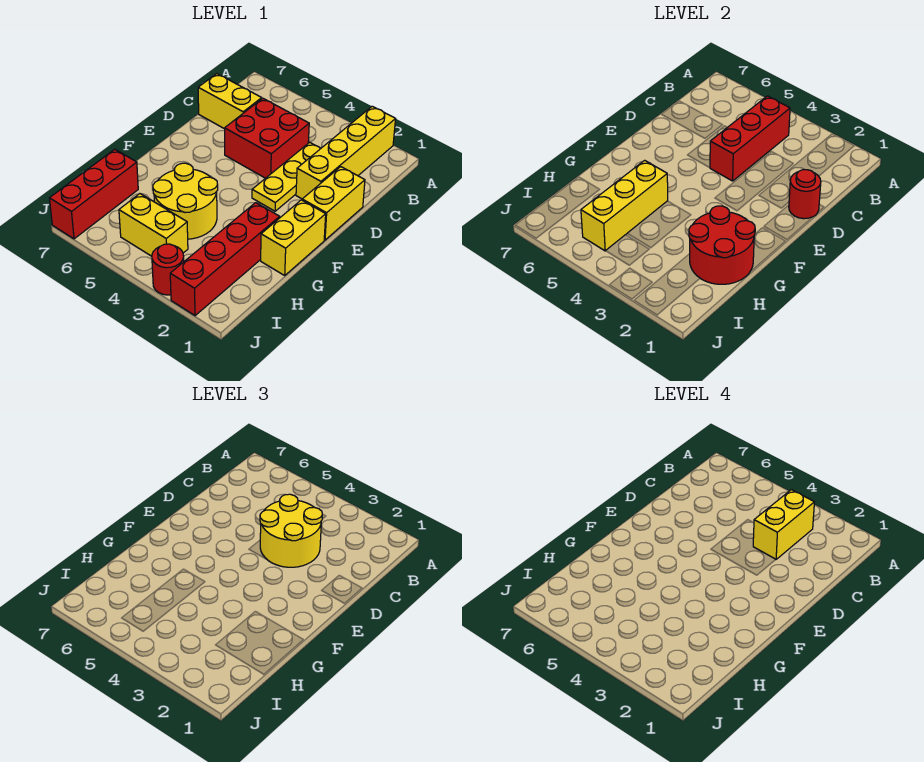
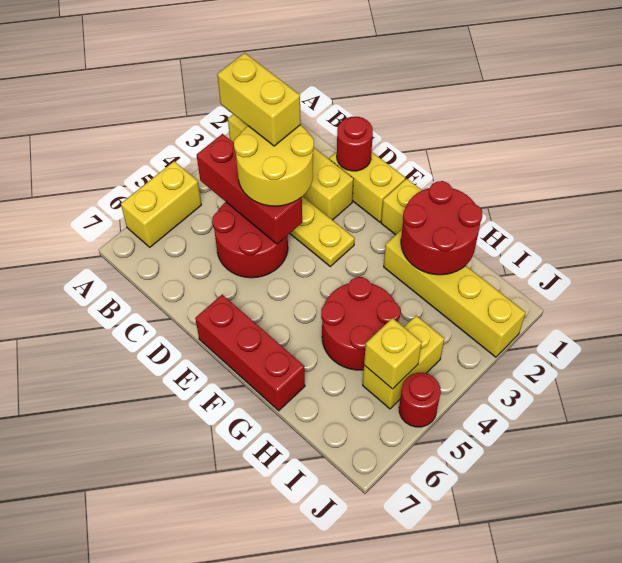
red 2x2 brick [225,98,309,178] -> red 2x2 round brick [212,202,288,278]
yellow 1x2 brick [198,74,262,129] -> yellow 1x2 brick moved to [121,161,201,247]
red 1x4 brick [170,203,280,316] -> yellow 1x4 brick [384,230,526,357]
yellow 2x2 round brick [153,163,218,239] -> red 2x2 round brick [321,277,400,370]
yellow 1x3 brick [581,160,668,251] -> yellow 1x1 brick [364,318,422,389]
red 1x3 brick [49,149,138,239] -> red 1x3 brick moved to [195,295,305,411]
red 1x1 round brick [152,244,184,295] -> red 1x1 round brick moved to [399,373,441,427]

